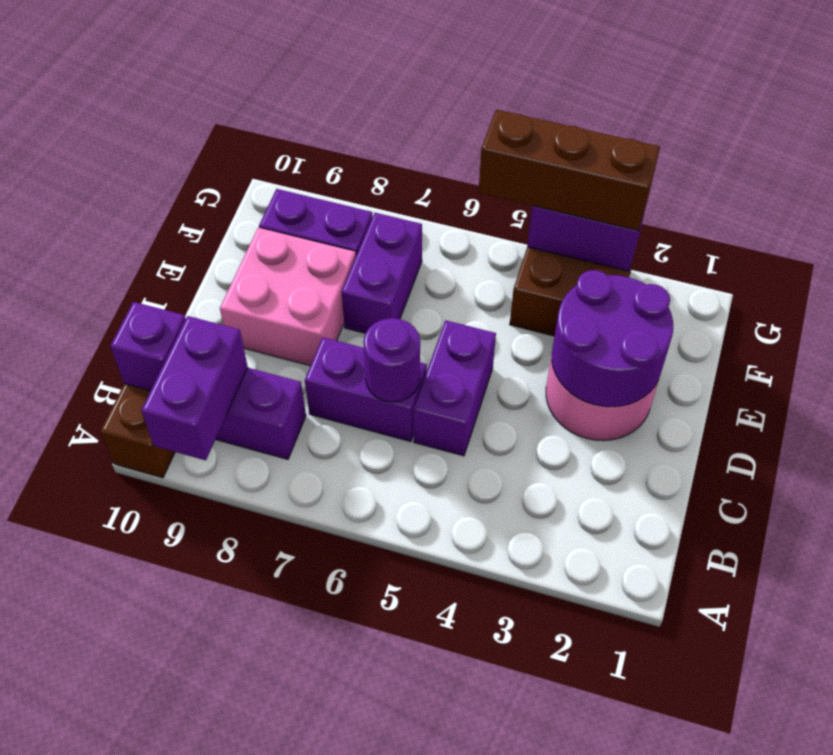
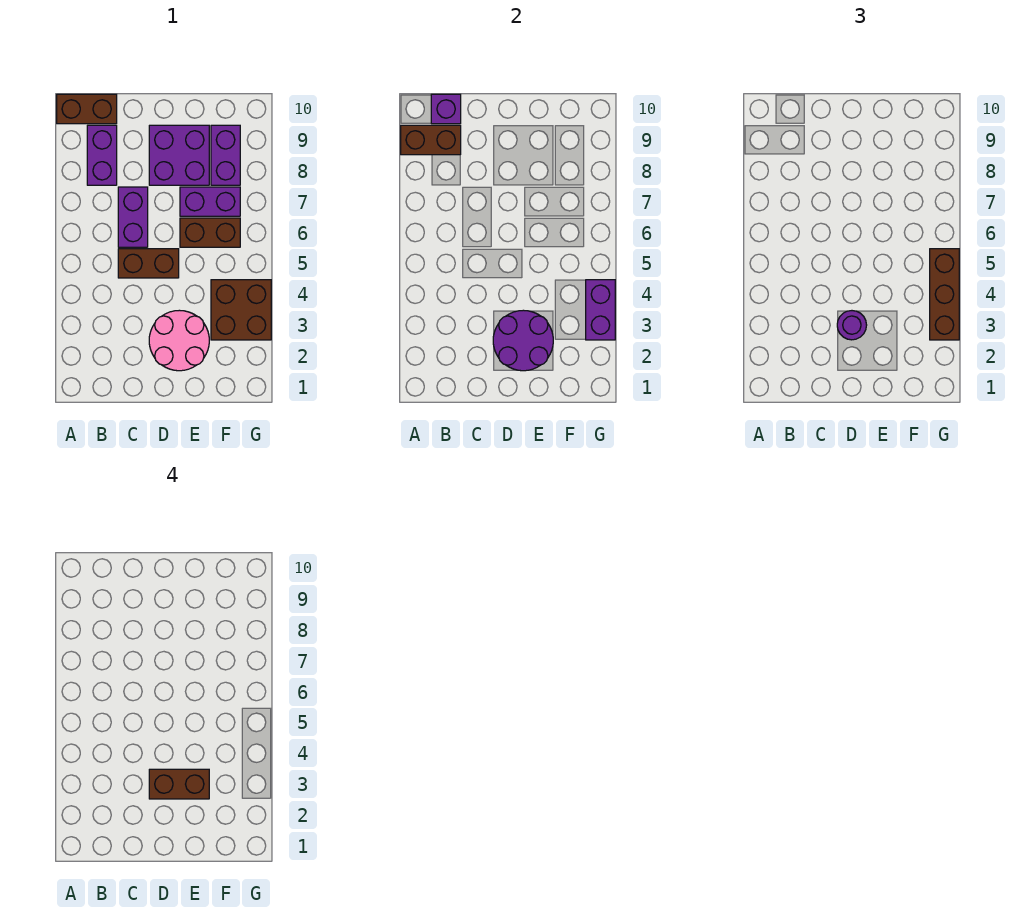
purple 1x2 brick [141,316,248,460] -> brown 1x2 brick [401,125,461,155]
purple 1x2 brick [413,320,496,456] -> brown 1x2 brick [118,249,179,278]
purple 1x1 round brick [363,318,420,402] -> purple 1x1 round brick moved to [837,311,867,340]
none -> brown 1x2 brick [149,769,209,799]
pink 2x2 brick [220,228,356,366] -> purple 2x2 brick [149,125,209,185]
none -> brown 1x2 brick [180,218,240,247]

